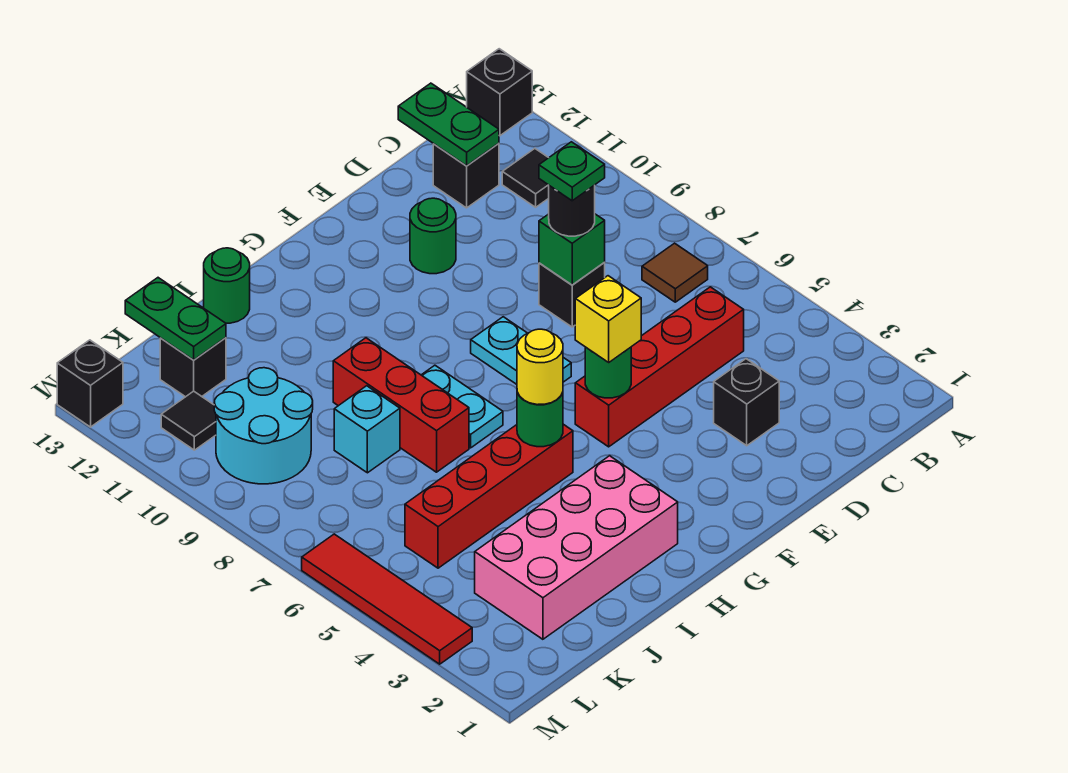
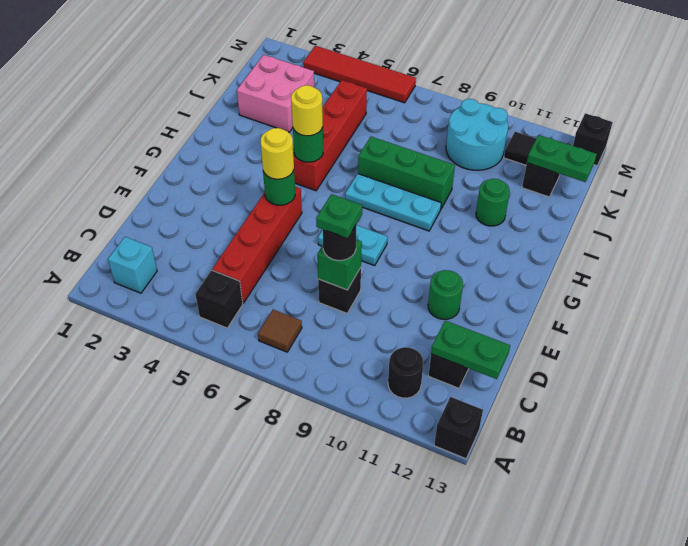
black 1x1 tile [502,149,549,207] -> black 1x1 round brick [388,347,423,398]
black 1x1 brick [714,359,779,446] -> black 1x1 brick moved to [195,270,243,328]
yellow 1x1 brick [575,276,641,362] -> yellow 1x1 round brick [261,128,294,179]
pink 2x4 brick [475,456,678,639] -> pink 2x2 brick [237,55,314,132]
cyan 1x2 plate [422,365,503,448] -> cyan 1x3 plate [345,174,441,231]
red 1x3 brick [333,338,469,472] -> green 1x3 brick [358,137,455,208]
green 1x1 round brick [204,248,250,323] -> green 1x1 round brick moved to [476,179,510,226]
cyan 1x1 brick [334,386,400,473] -> cyan 1x1 brick moved to [108,237,157,293]

